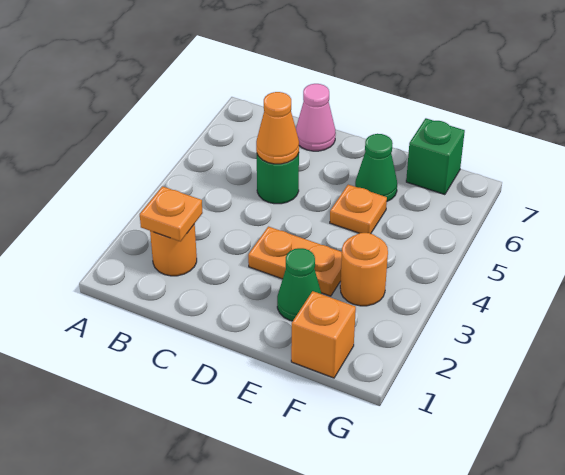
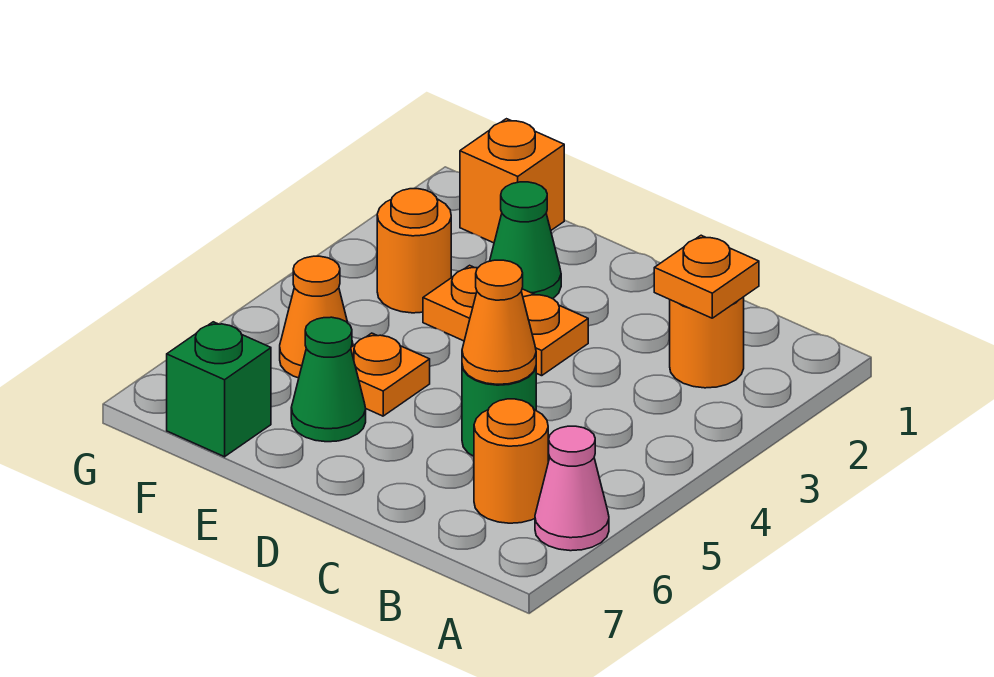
none -> orange 1x1 round brick [474,399,548,523]
pink 1x1 cone [296,84,336,151] -> pink 1x1 cone moved to [535,426,609,551]
none -> orange 1x1 cone [280,256,353,378]

